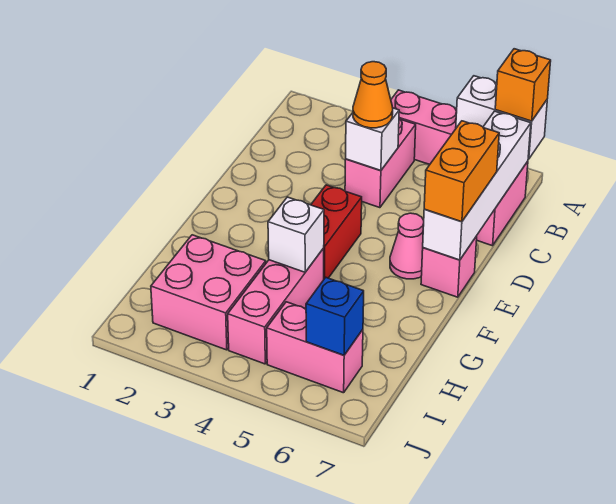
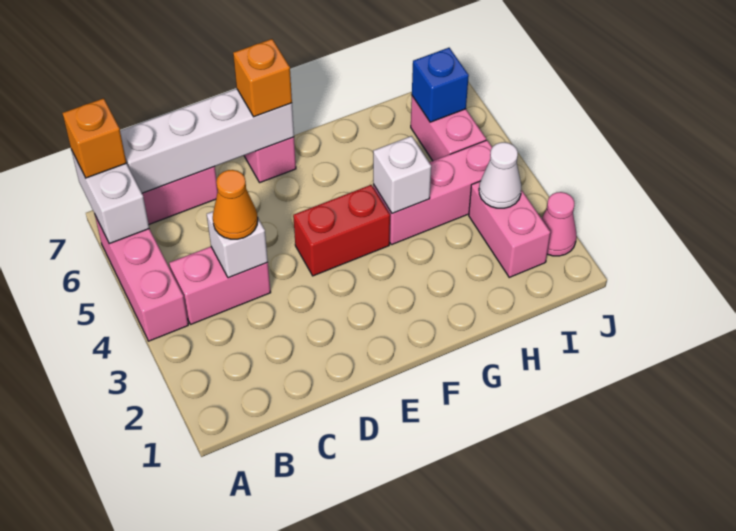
orange 1x2 brick [424,121,499,222] -> orange 1x1 brick [233,39,292,117]
pink 1x1 cone [390,213,424,279] -> pink 1x1 cone moved to [541,192,577,256]
pink 2x2 brick [151,235,266,350] -> pink 1x2 brick [469,181,550,277]
none -> white 1x1 cone [479,142,521,208]

